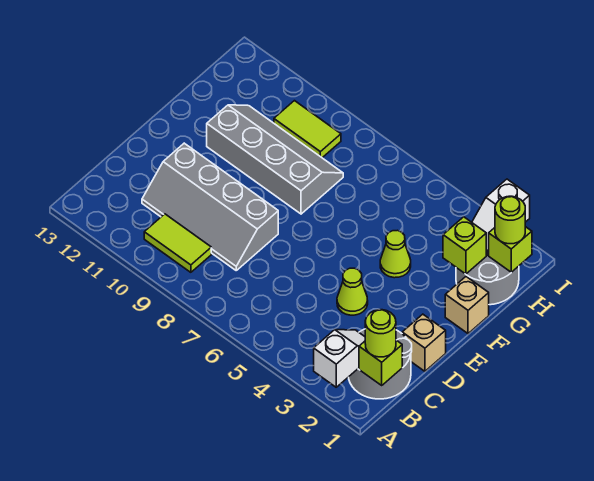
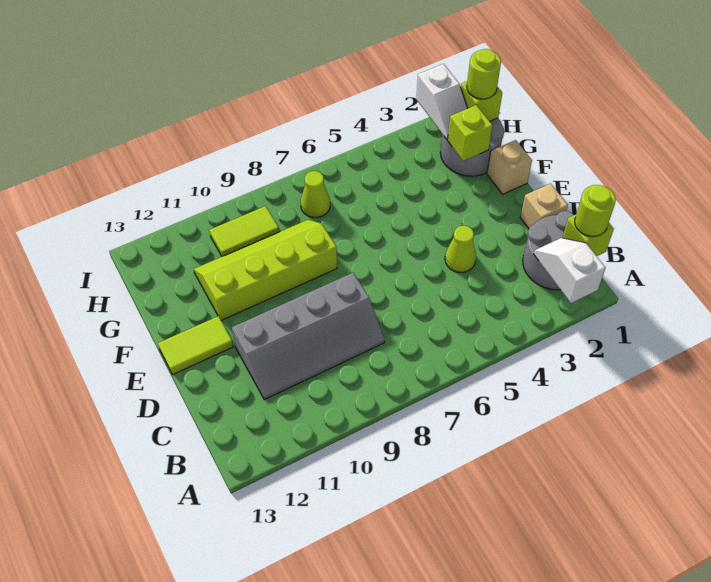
lime 1x2 tile [144,214,211,272] -> lime 1x2 tile moved to [158,316,233,375]
lime 1x1 cone [380,230,411,278] -> lime 1x1 cone moved to [301,171,330,217]
grey 2x4 slope [207,105,343,214] -> lime 2x4 slope [194,220,337,320]

